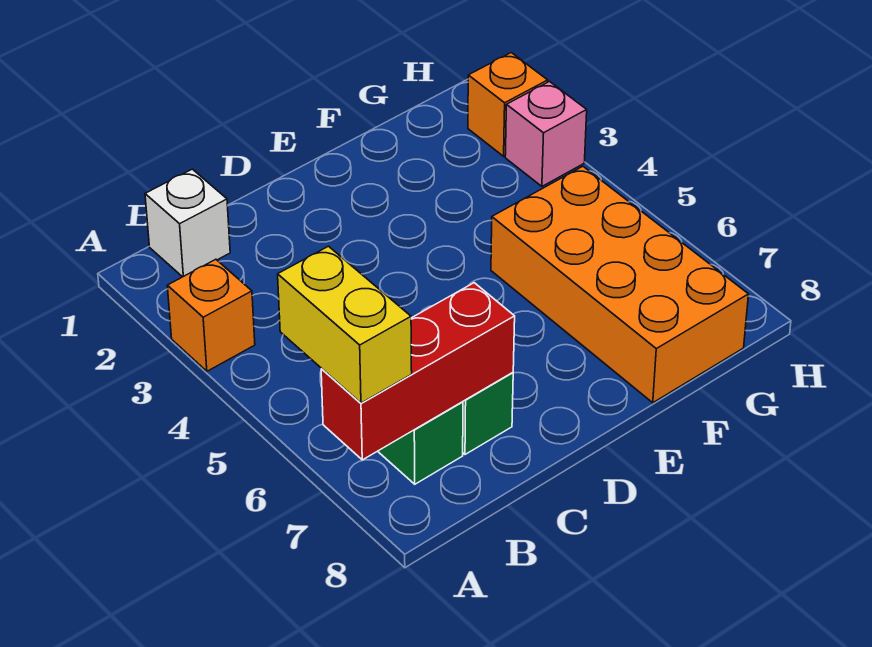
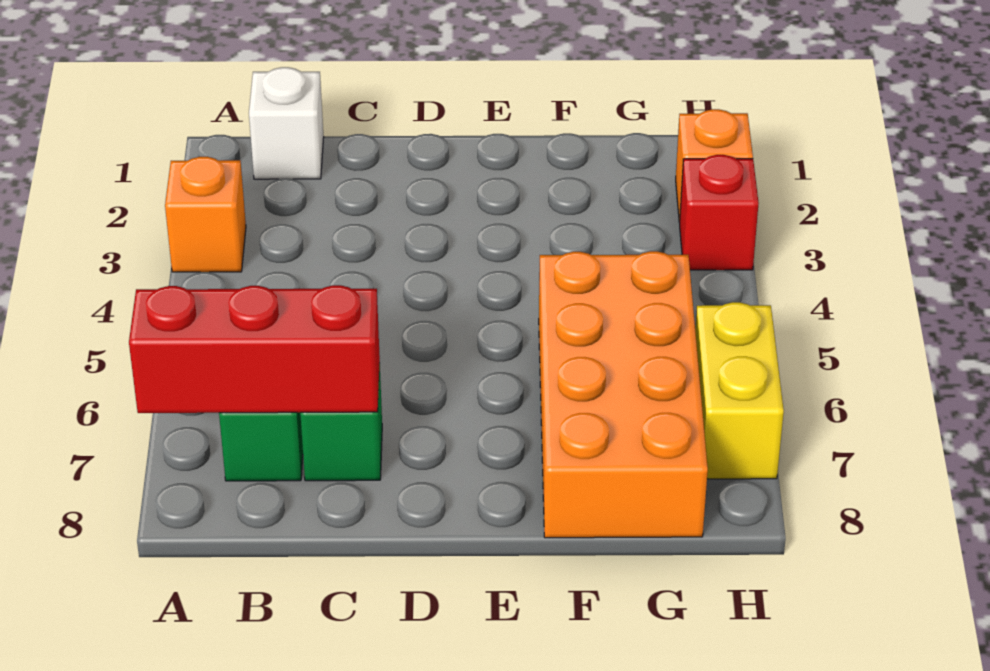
yellow 1x2 brick [278,246,412,403] -> yellow 1x2 brick moved to [695,302,784,479]
pink 1x1 brick [505,82,587,186] -> red 1x1 brick [680,155,759,270]

